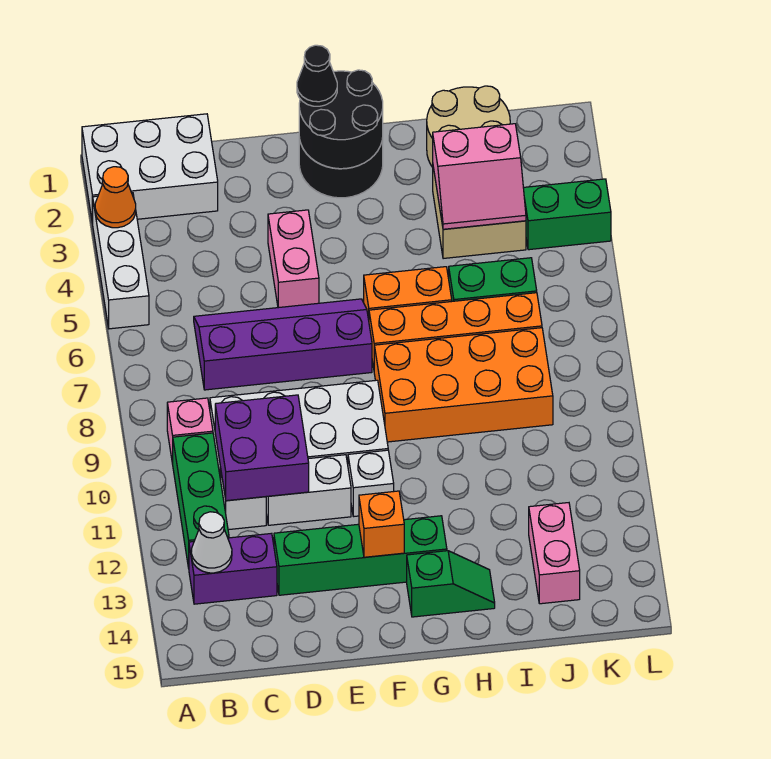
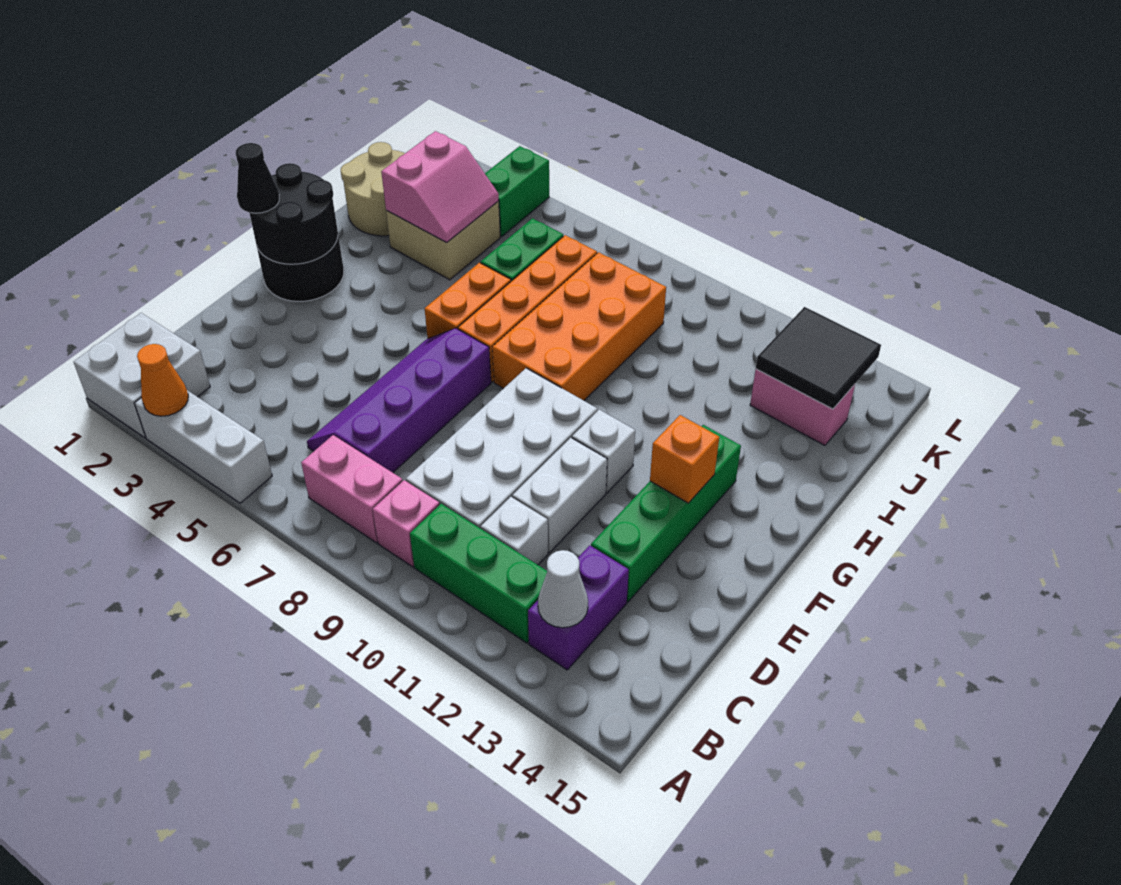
white 2x3 brick [82,114,218,224] -> white 2x2 brick [74,313,210,438]
purple 2x2 brick [215,395,309,501] -> none
pink 1x2 brick [268,210,319,308] -> pink 1x2 brick moved to [301,435,403,543]
green 1x2 slope [407,551,495,617] -> none
none -> black 2x2 tile [756,307,881,409]

